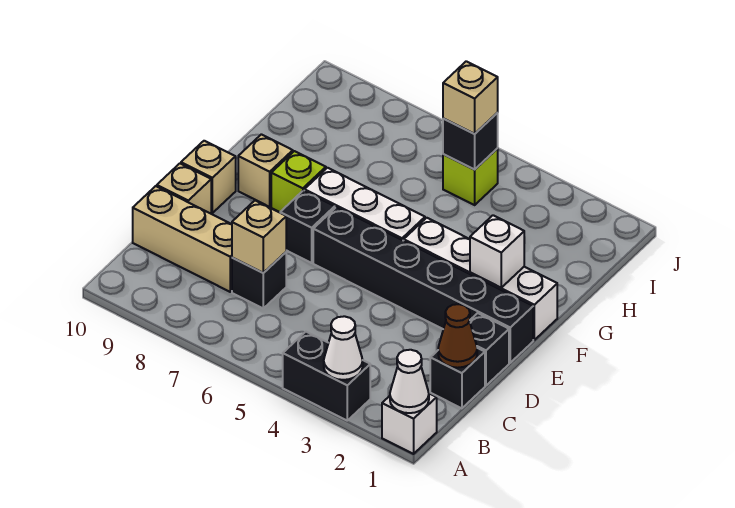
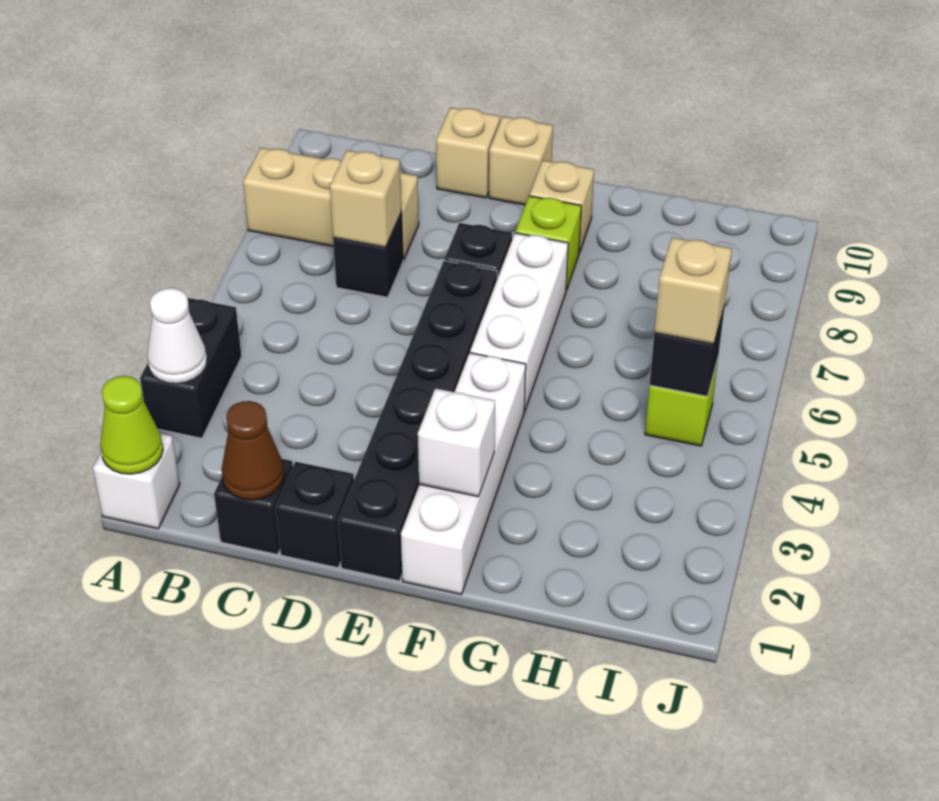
white 1x1 cone [390,350,429,413] -> lime 1x1 cone [101,376,163,474]
tan 1x3 brick [133,186,232,292] -> tan 1x3 brick turned to [243,148,419,260]

